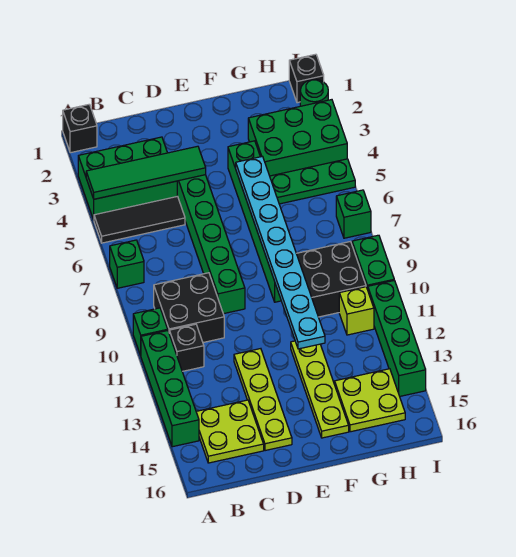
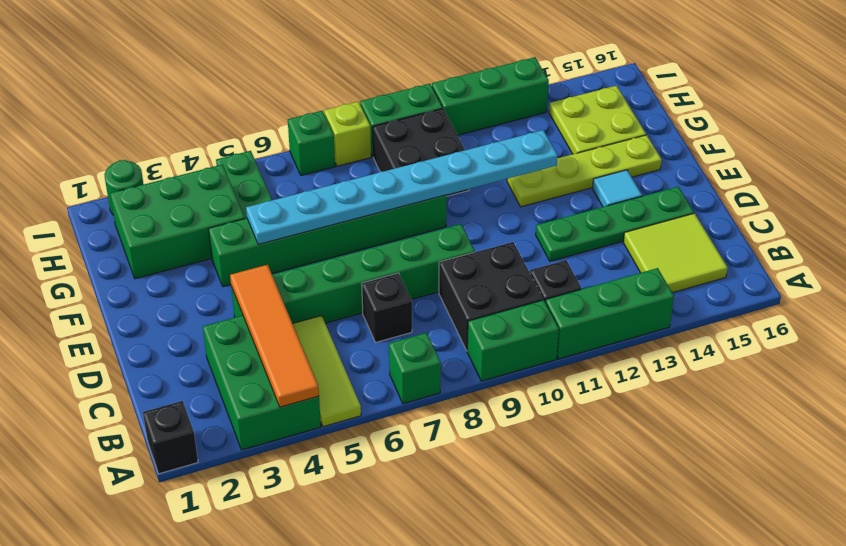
green 1x4 tile [86,146,206,199] -> orange 1x4 tile [230,265,319,407]
black 1x3 tile [94,196,185,243] -> lime 1x3 tile [293,316,361,427]
green 1x1 brick [133,308,168,355] -> green 1x2 brick [467,300,559,381]
green 1x4 brick [141,331,199,447] -> green 1x3 brick [545,268,674,359]
lime 2x2 plate [196,400,264,463] -> lime 2x2 tile [623,213,728,293]
lime 1x4 plate [234,349,292,451] -> green 1x4 plate [536,187,694,261]
none -> cyan 1x1 tile [593,170,642,207]
green 2x3 brick [248,100,347,176] -> green 2x3 brick turned to [110,165,245,279]
lime 1x1 brick [339,287,374,335] -> lime 1x1 brick moved to [324,102,371,166]
black 1x1 brick [289,54,324,103] -> black 1x1 brick moved to [362,273,412,342]
green 1x4 brick [368,280,426,396] -> green 1x3 brick [432,57,549,135]

